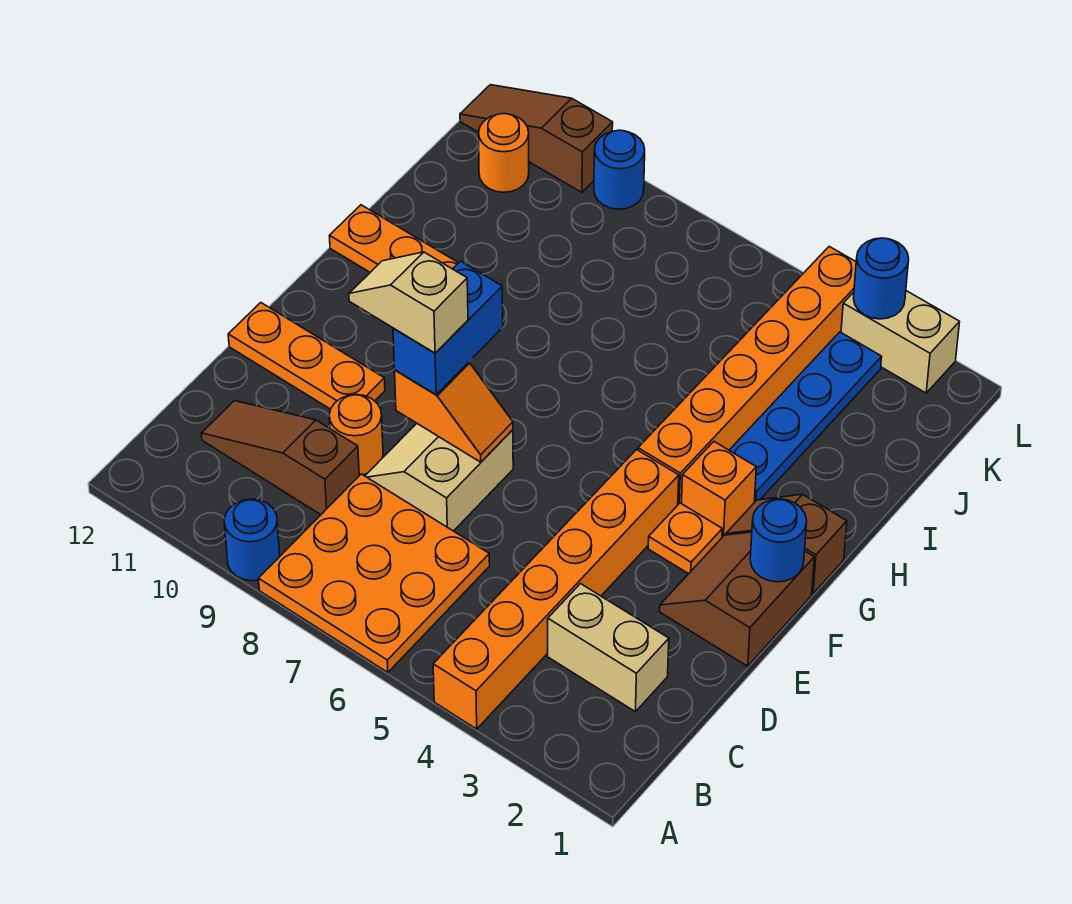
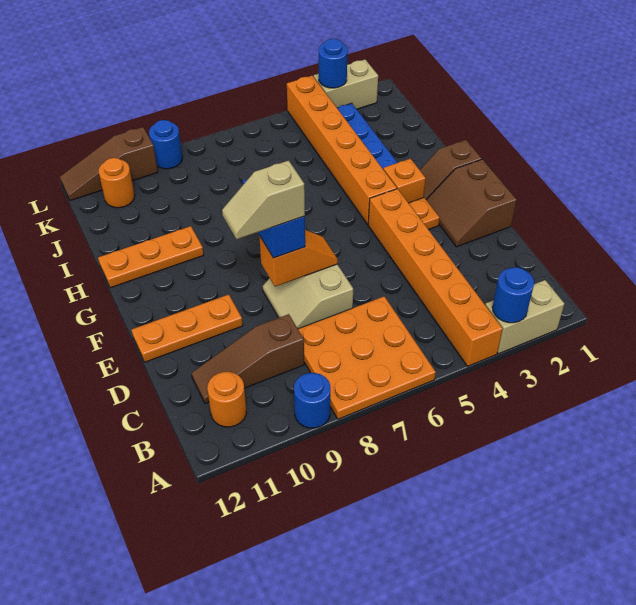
tan 1x2 brick [548,584,669,712] -> tan 1x2 brick moved to [486,280,564,354]
orange 1x1 round brick [329,394,383,475] -> orange 1x1 round brick moved to [207,372,246,427]
blue 1x1 round brick [750,499,807,582] -> blue 1x1 round brick moved to [492,267,534,323]

